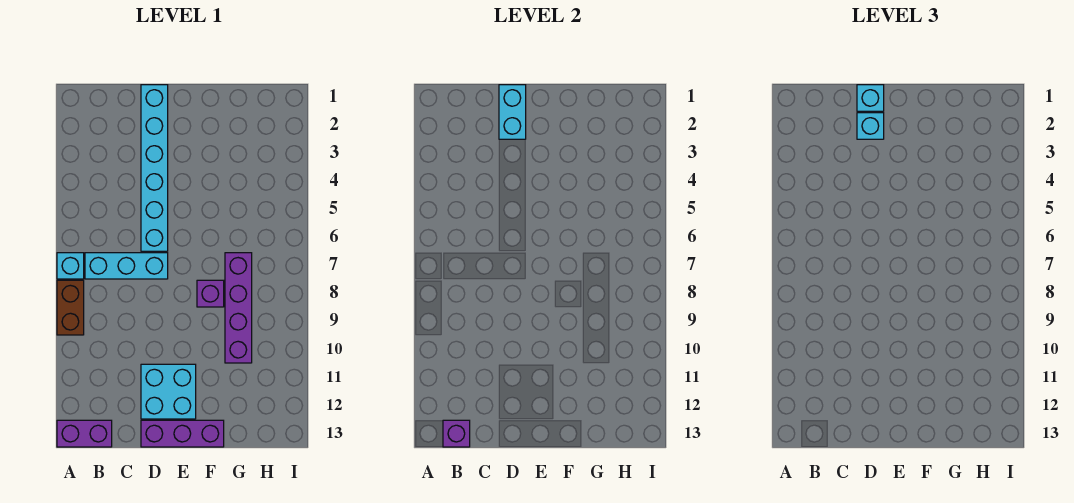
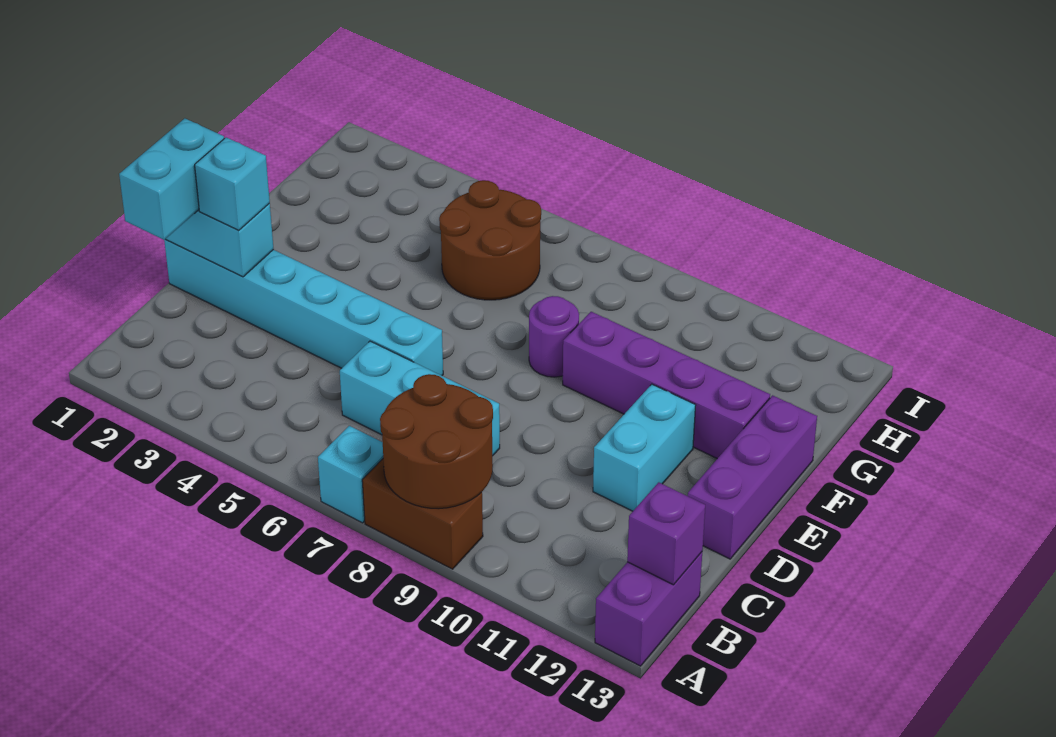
none -> brown 2x2 round brick [380,374,493,509]
cyan 1x3 brick [85,253,168,279] -> cyan 1x3 brick turned to [340,341,500,456]
cyan 1x1 brick [857,85,884,111] -> cyan 1x2 brick [119,118,224,240]
cyan 2x2 brick [141,364,196,419] -> cyan 1x2 brick [593,384,696,511]
purple 1x1 brick [197,280,224,307] -> purple 1x1 round brick [529,296,579,377]
none -> brown 2x2 round brick [439,180,541,300]
purple 1x4 brick [225,253,252,363] -> purple 1x4 brick moved to [563,312,770,459]

